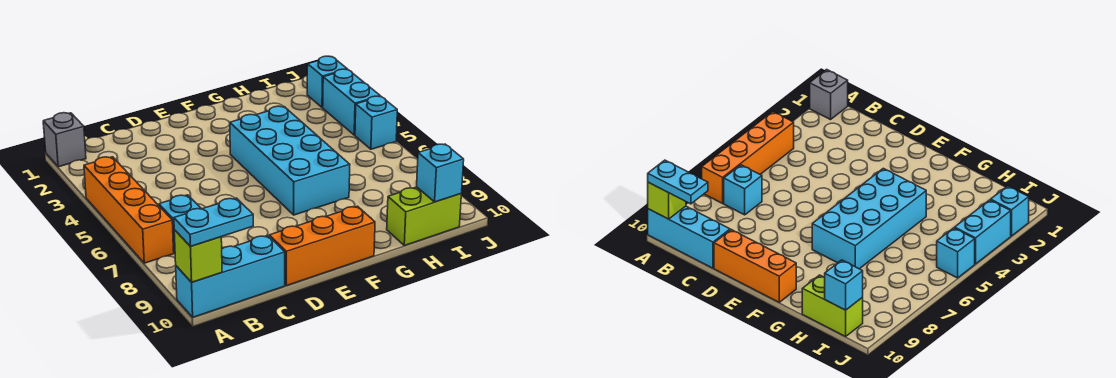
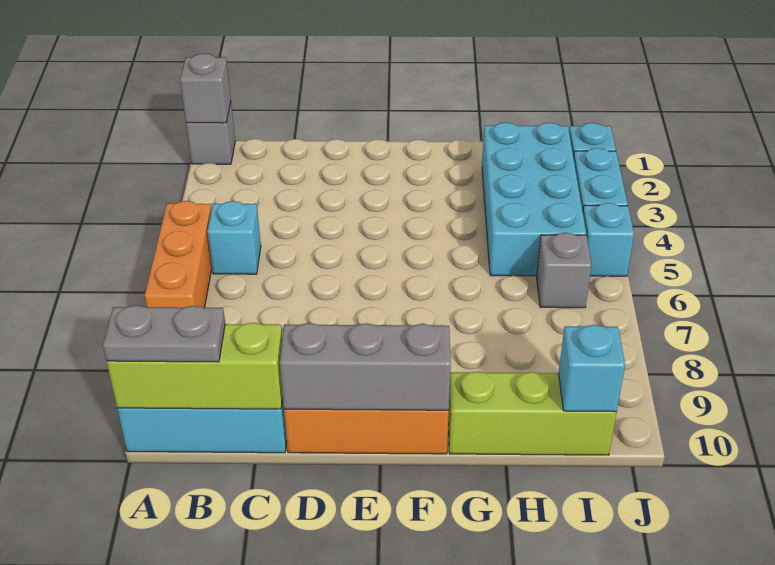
none -> grey 1x1 brick [180,54,231,123]
orange 1x4 brick [84,157,174,263] -> orange 1x3 brick [144,201,212,308]
lime 1x1 brick [174,230,222,282] -> lime 1x3 brick [107,323,283,409]
cyan 1x2 plate [174,198,253,246] -> grey 1x2 plate [103,305,225,362]
cyan 1x1 brick [159,195,201,253] -> cyan 1x1 brick moved to [207,201,261,274]
none -> grey 1x3 brick [280,323,451,410]
cyan 2x4 brick [230,106,350,215] -> cyan 2x4 brick moved to [482,122,586,276]
lime 1x2 brick [387,187,461,246] -> lime 1x3 brick [448,371,617,455]
none -> grey 1x1 brick [537,233,592,308]

